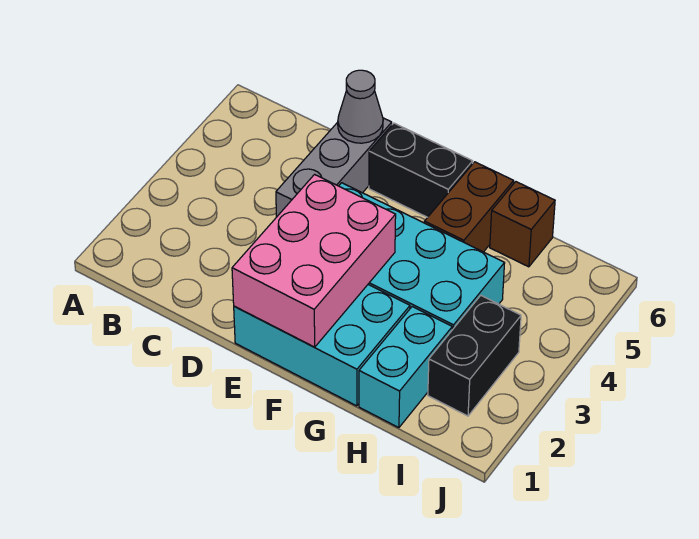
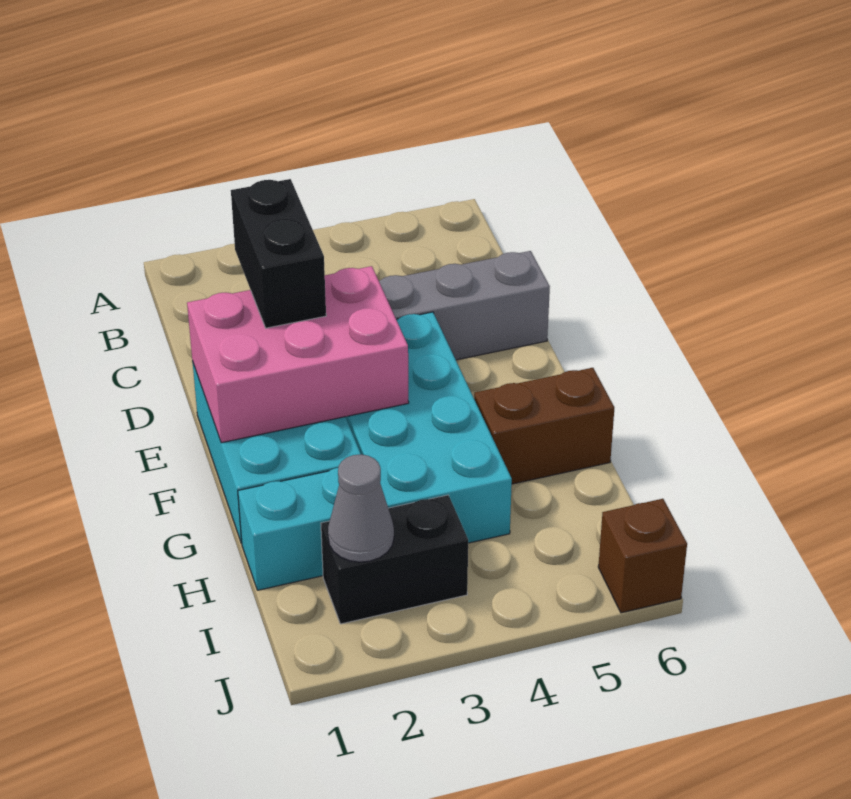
grey 1x1 cone [338,70,383,143] -> grey 1x1 cone moved to [328,454,394,562]
black 1x2 brick [369,123,473,217] -> black 1x2 brick moved to [231,179,326,328]
brown 1x1 brick [490,182,555,267] -> brown 1x1 brick moved to [598,499,687,613]

